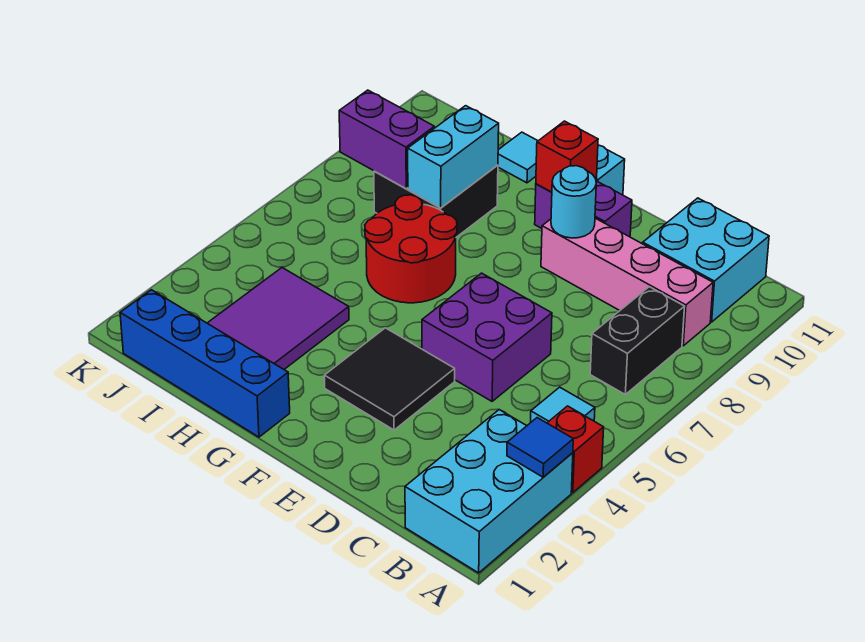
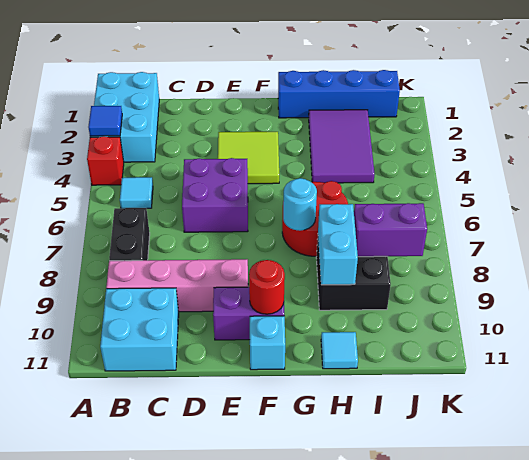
black 2x2 tile [324,328,455,430] -> lime 2x2 tile [218,132,279,184]
cyan 1x1 round brick [551,166,596,238] -> cyan 1x1 round brick moved to [283,178,317,231]
red 1x1 brick [536,121,598,192] -> red 1x1 round brick [249,260,285,314]

